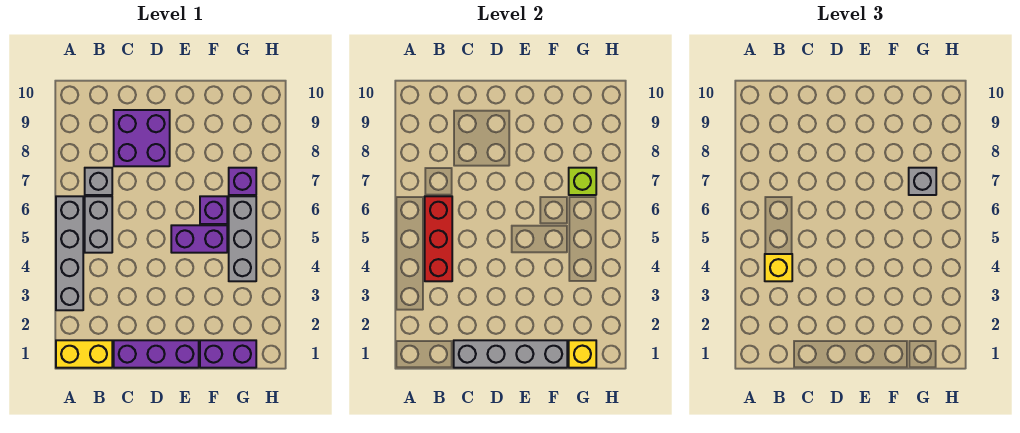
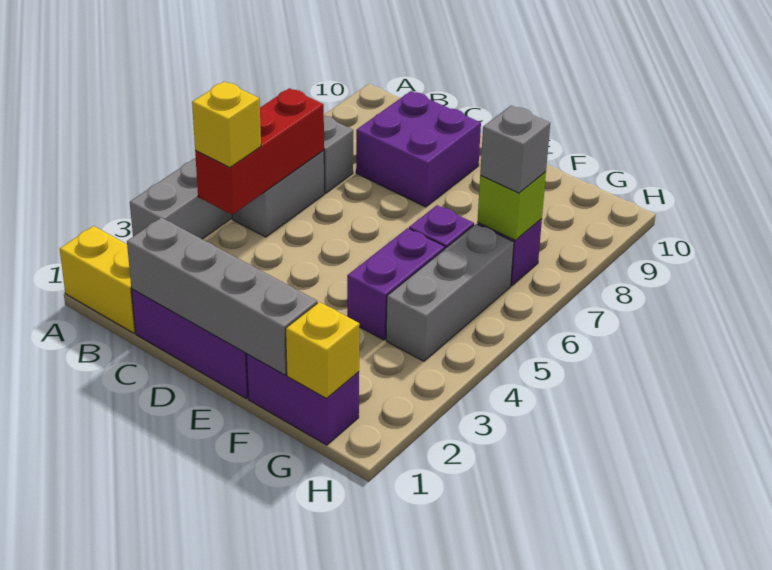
purple 1x2 brick [171,225,227,253] -> purple 1x2 brick turned to [347,228,445,340]

